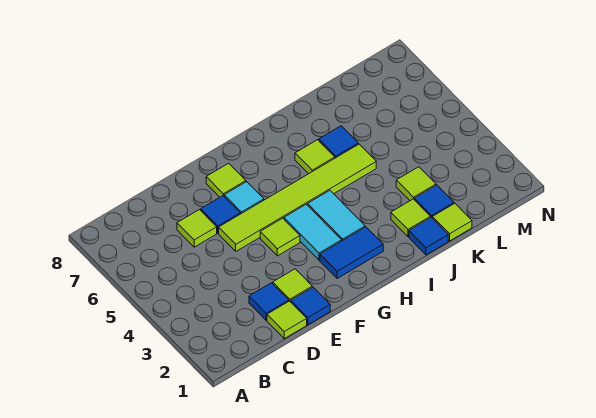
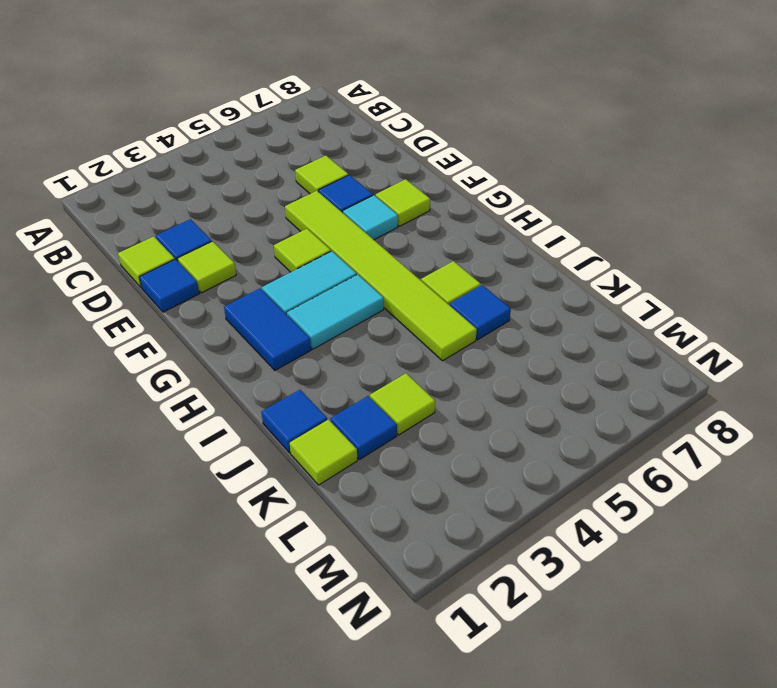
lime 1x1 tile [391,199,430,237] -> none

